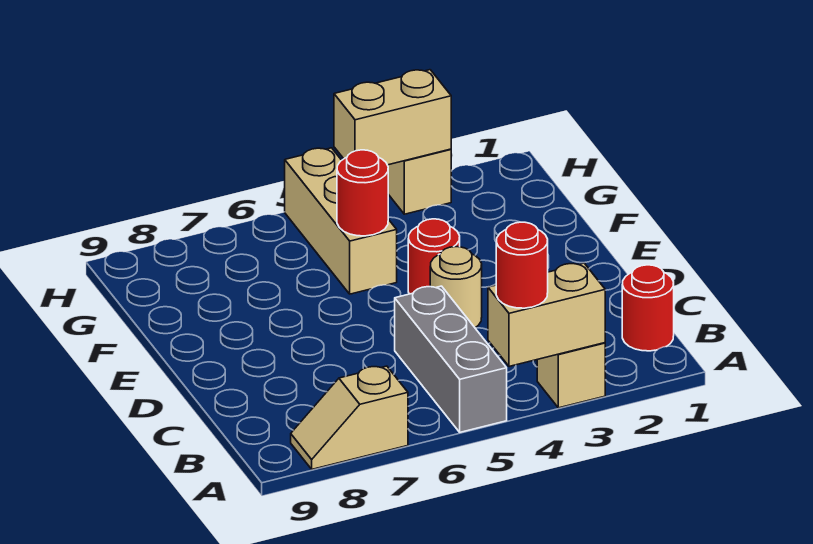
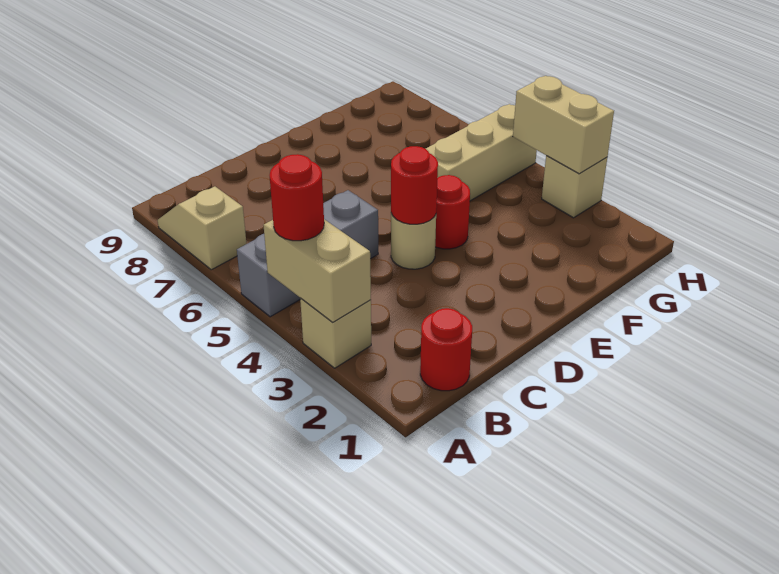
red 1x1 round brick [337,150,388,236] -> red 1x1 round brick moved to [391,146,438,224]

